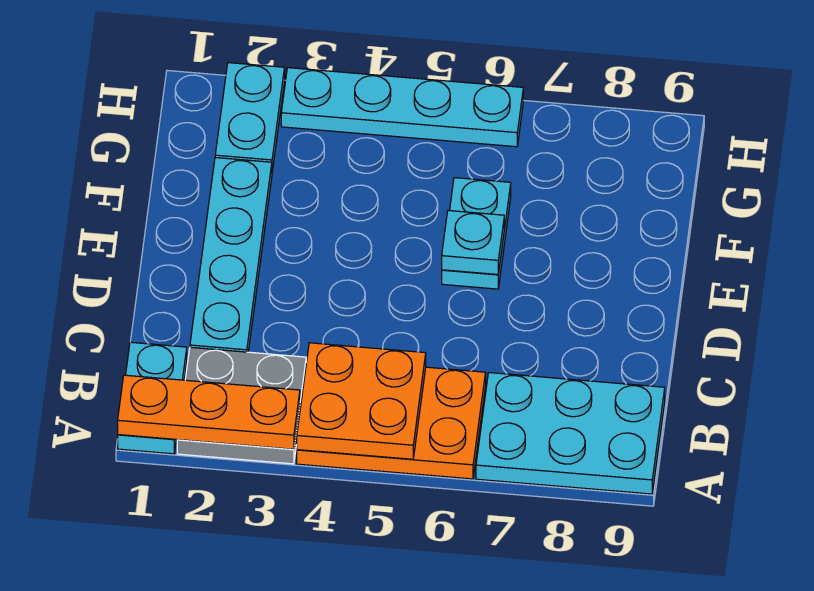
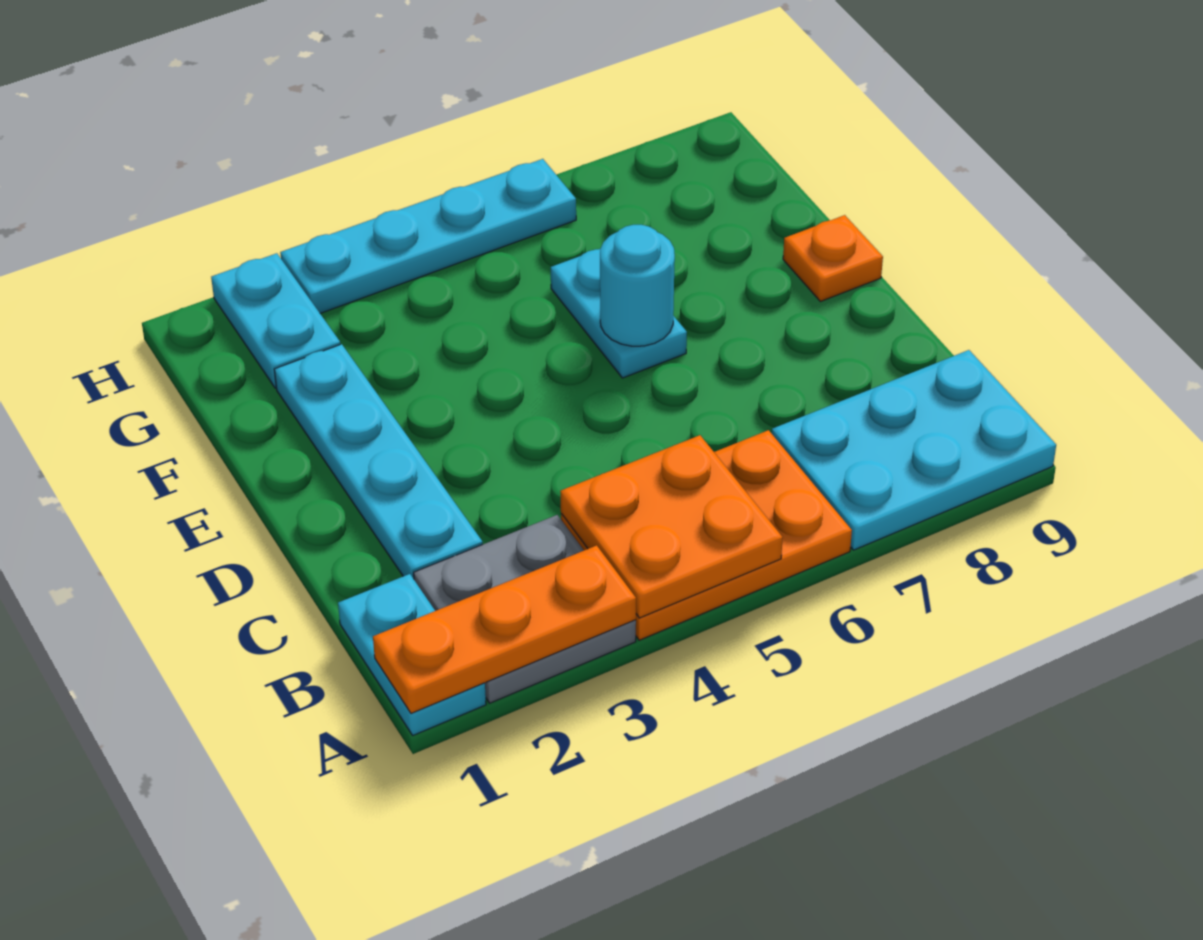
cyan 1x1 plate [442,211,504,274] -> cyan 1x1 round brick [600,225,675,346]
none -> orange 1x1 plate [783,215,883,301]

